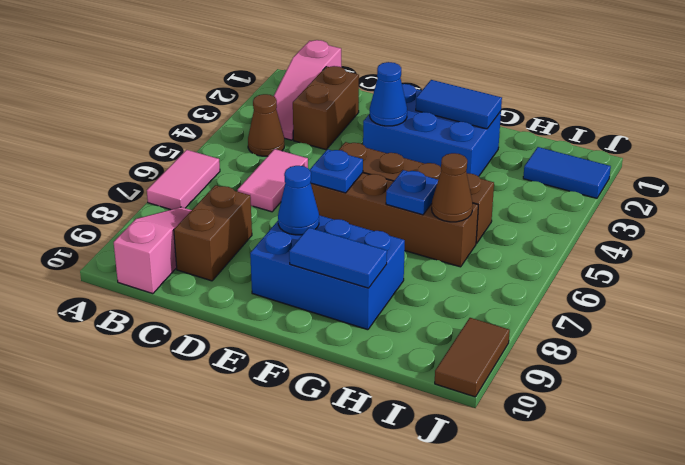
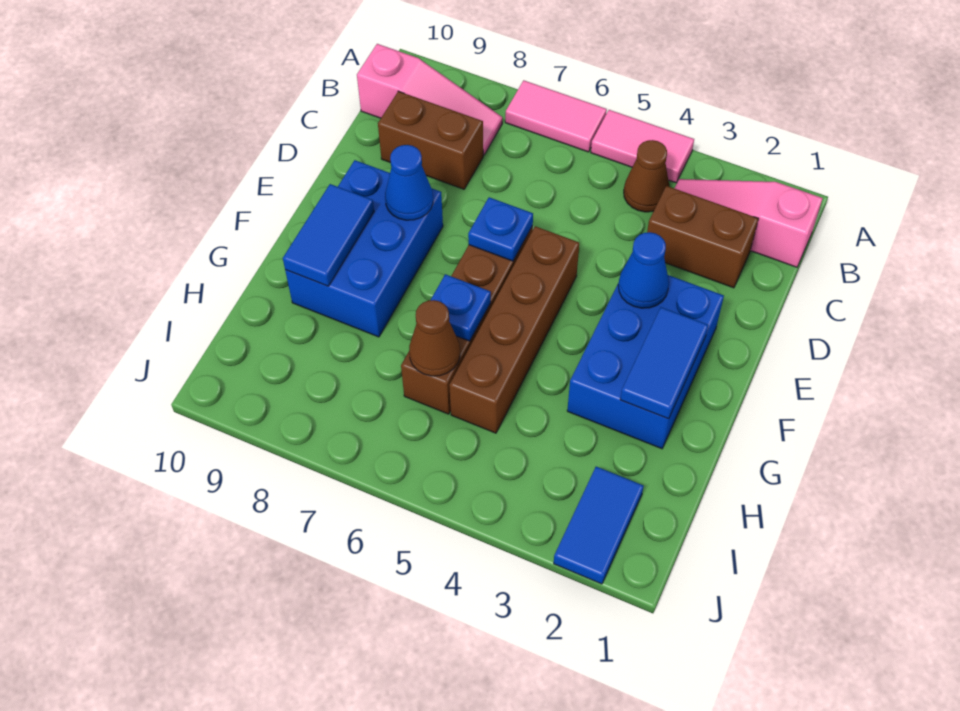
pink 1x2 tile [238,149,308,212] -> pink 1x2 tile moved to [591,110,694,183]
brown 1x2 tile [435,318,510,397] -> none

